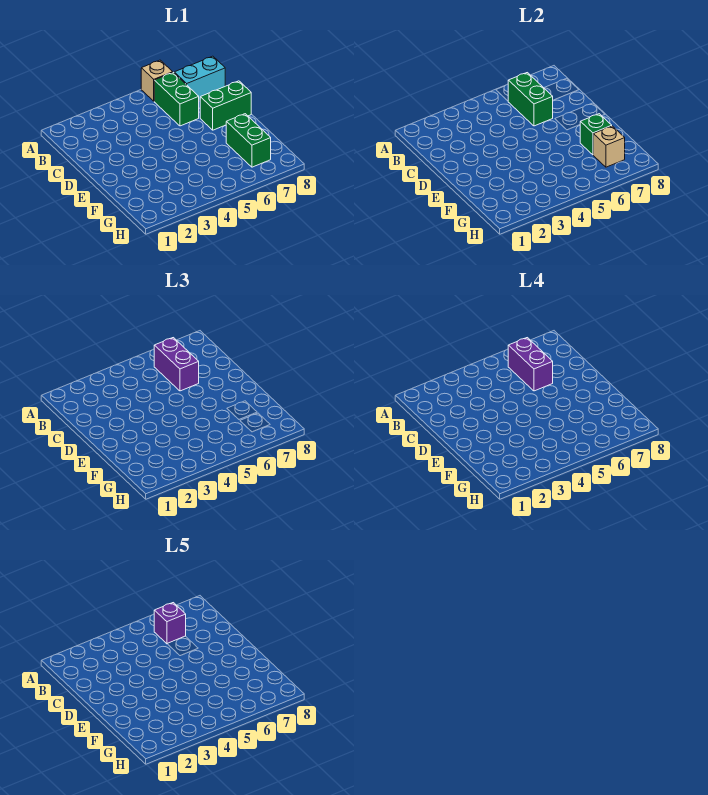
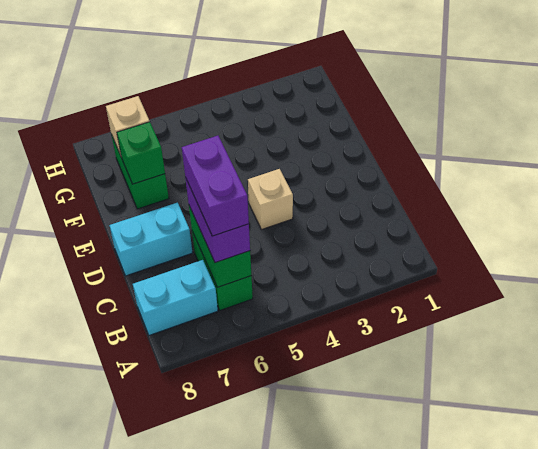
tan 1x1 brick [141,60,173,101] -> tan 1x1 brick moved to [248,169,293,230]
purple 1x1 brick [154,603,186,644] -> none
green 1x2 brick [200,81,251,130] -> cyan 1x2 brick [109,203,193,276]

